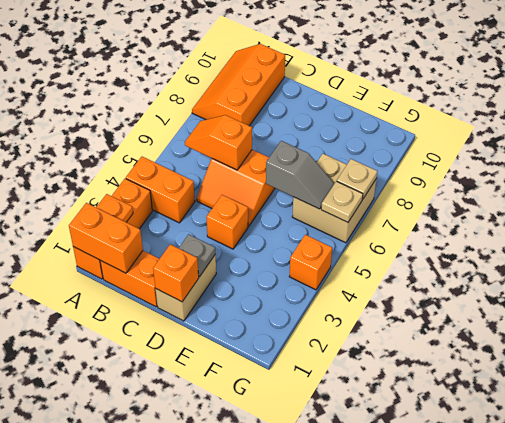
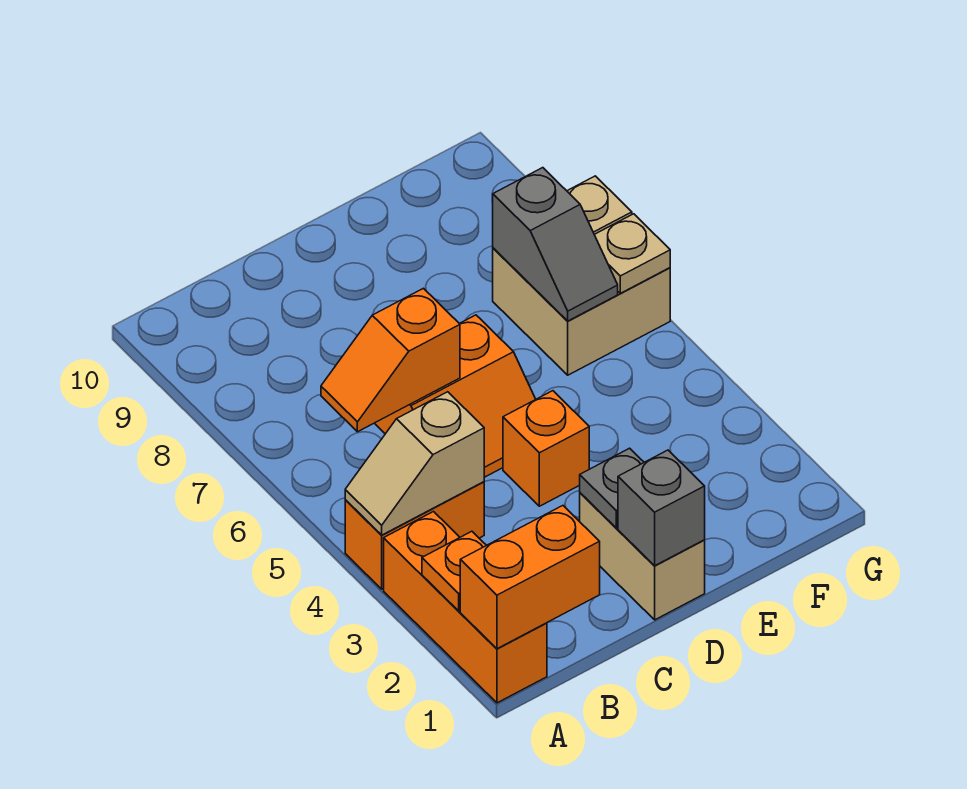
none -> tan 1x2 slope [345,392,484,535]
orange 2x3 slope [192,44,285,126] -> none
orange 1x2 brick [100,251,159,307] -> none
orange 1x1 brick [153,244,199,302] -> grey 1x1 brick [618,450,705,566]
grey 1x2 slope [266,141,334,209] -> grey 1x2 slope turned to [493,168,618,321]
orange 1x1 brick [289,235,332,290] -> none

